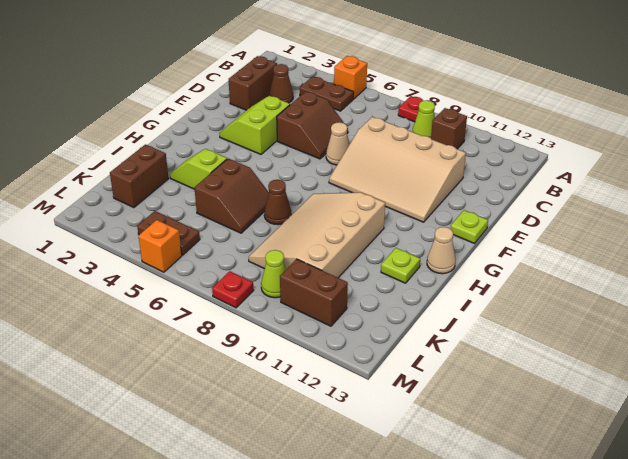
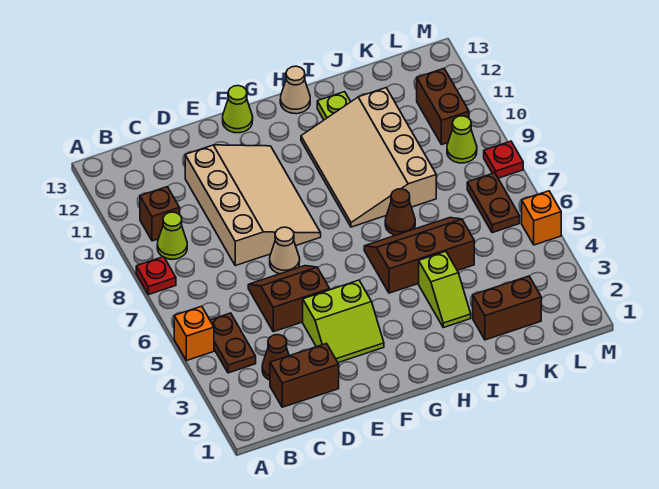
lime 1x1 plate [451,210,488,243] -> lime 1x1 cone [223,86,253,133]
tan 3x4 slope [249,193,385,278] -> tan 3x4 slope turned to [301,88,436,227]
brown 2x2 slope [195,159,269,233] -> brown 2x3 slope [364,218,474,293]
brown 1x2 plate [137,211,200,255] -> brown 1x2 plate moved to [467,173,520,233]

